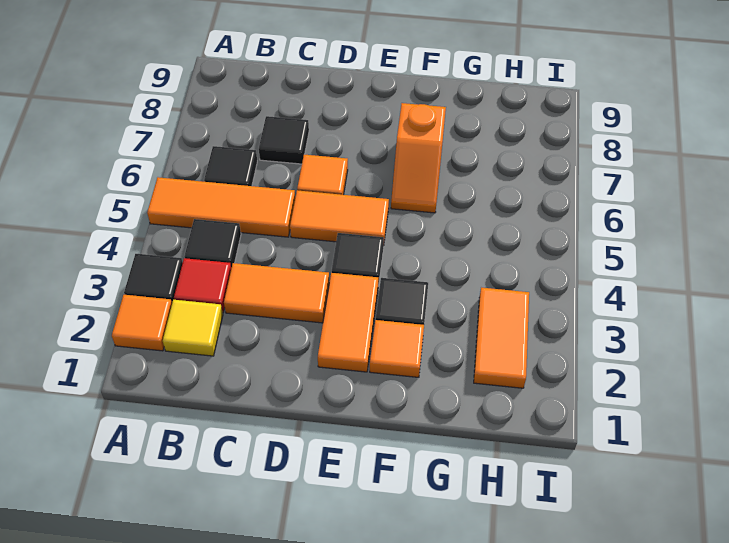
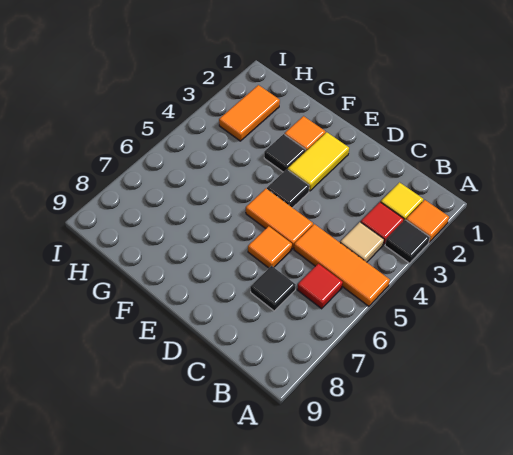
black 1x1 tile [185,219,241,268] -> tan 1x1 tile [340,222,384,262]
black 1x1 tile [204,146,257,186] -> red 1x1 tile [297,264,343,309]
orange 1x2 tile [224,263,329,323] -> none
orange 1x2 tile [318,273,378,372] -> yellow 1x2 tile [288,132,349,191]
orange 1x2 slope [391,103,446,213] -> none

